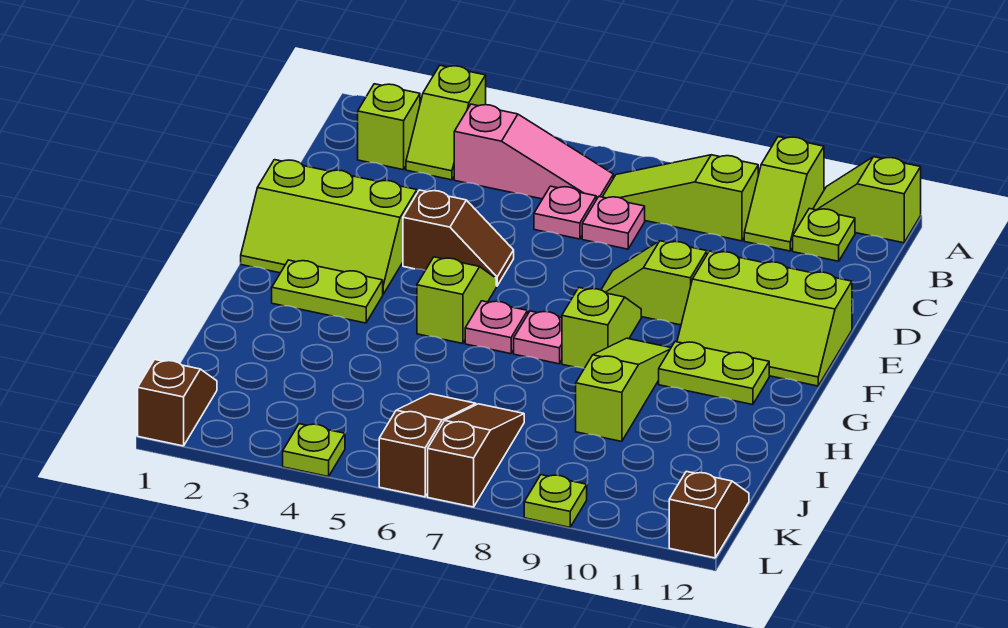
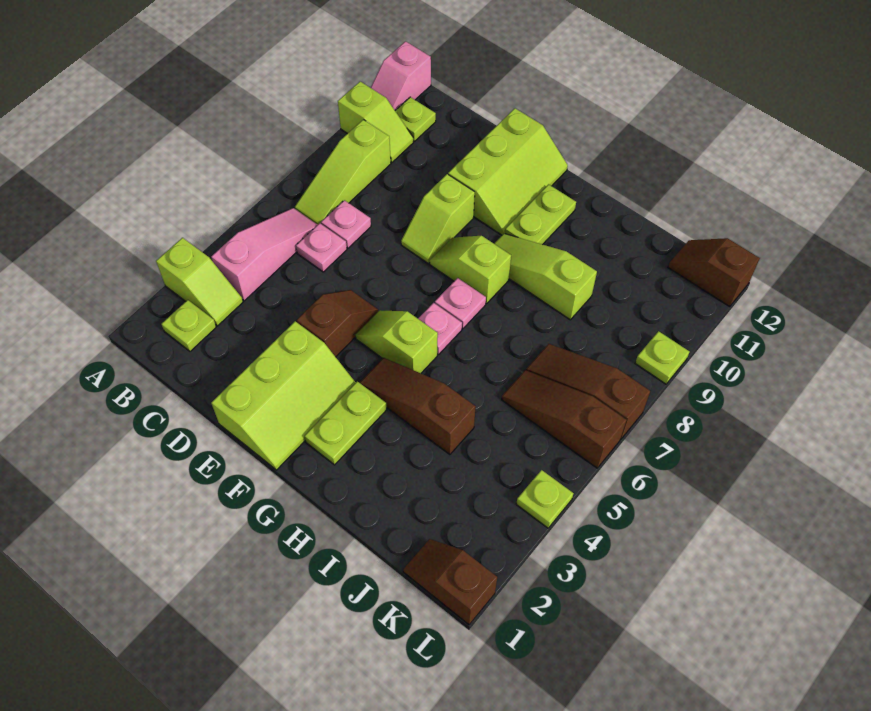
lime 1x2 slope [813,157,921,243] -> pink 1x2 slope [371,41,431,110]
lime 1x1 brick [358,84,420,170] -> lime 1x1 plate [161,300,216,351]
none -> brown 1x3 slope [359,358,476,455]

